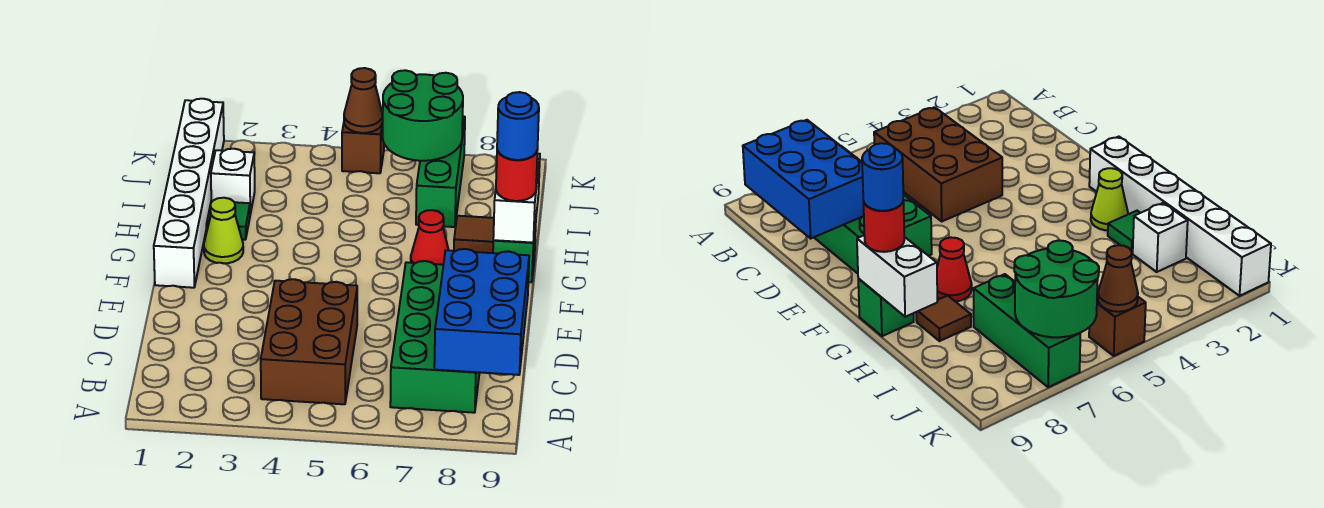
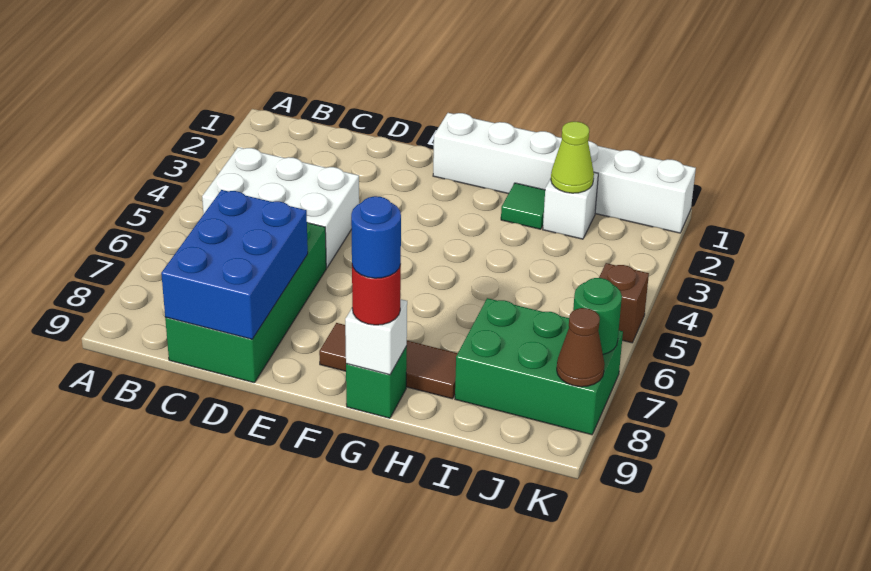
brown 2x3 brick [261,279,357,404] -> white 2x3 brick [202,147,359,268]
green 2x4 brick [390,261,480,413] -> green 2x4 brick turned to [165,222,326,383]
blue 2x3 brick [434,249,529,375] -> blue 2x3 brick turned to [161,190,308,339]
lime 1x1 cone [204,198,243,263] -> lime 1x1 cone moved to [551,122,594,193]
red 1x1 cone [411,210,448,265] -> none
white 1x2 brick [493,154,540,243] -> white 1x1 brick [345,299,407,375]
brown 1x1 tile [454,216,494,253] -> brown 1x3 tile [319,323,458,399]
green 1x3 brick [416,116,465,227] -> green 2x3 brick [455,298,623,435]
green 2x2 round brick [382,70,463,161] -> green 1x1 round brick [573,278,622,354]
brown 1x1 cone [344,68,383,133] -> brown 1x1 cone moved to [557,308,605,387]

